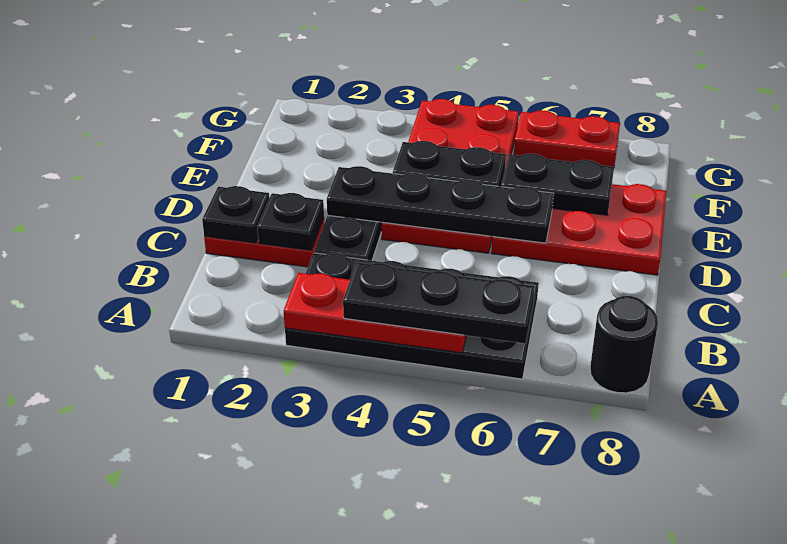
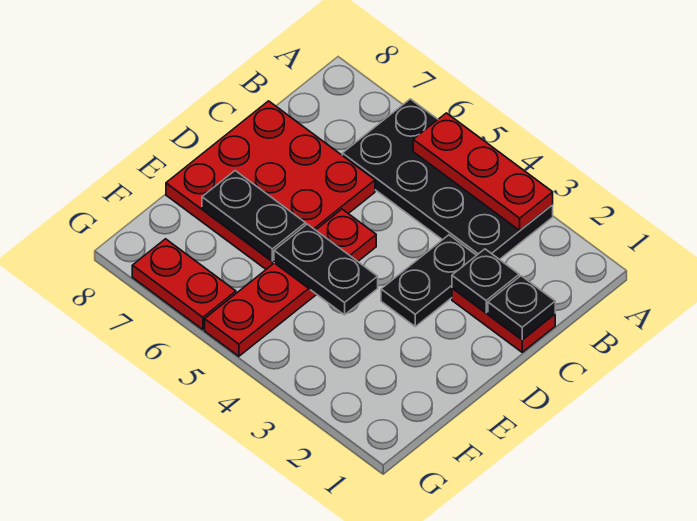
black 1x3 plate [343,262,535,343] -> none
black 1x1 round brick [590,296,658,393] -> none
black 1x4 plate [327,166,554,243] -> none
red 2x4 plate [382,99,519,253] -> red 1x4 plate [205,209,376,356]
red 2x3 plate [491,184,666,275] -> red 3x3 plate [166,101,375,269]

